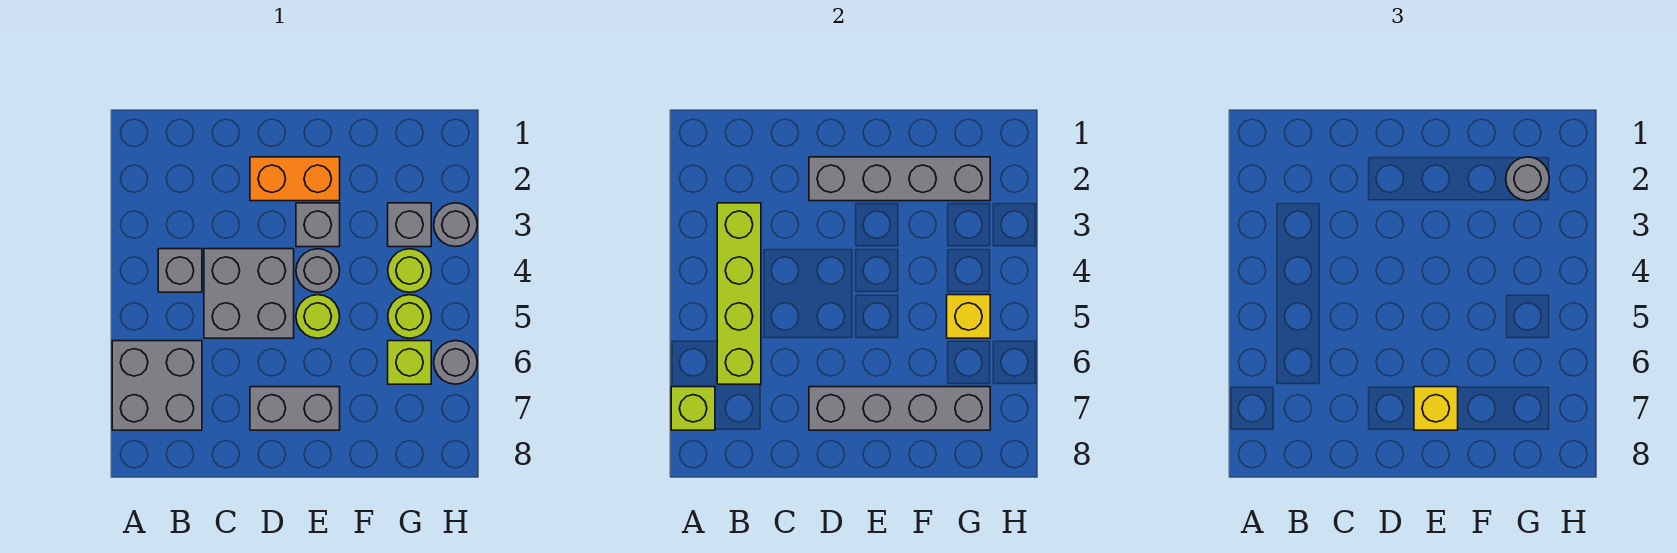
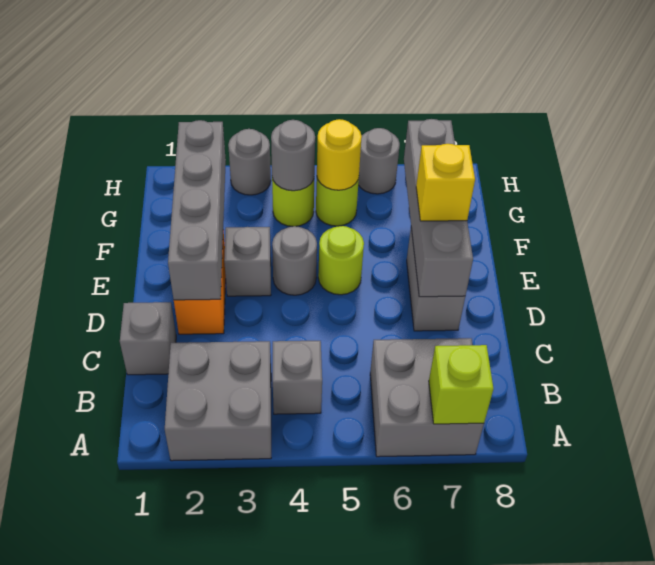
lime 1x4 brick [717,203,761,384] -> none
grey 2x2 brick [204,249,294,338] -> grey 2x2 brick moved to [165,341,271,461]
grey 1x1 round brick [1506,157,1549,201] -> grey 1x1 round brick moved to [271,120,315,191]
grey 1x1 brick [388,203,431,247] -> grey 1x1 brick moved to [120,302,176,375]
yellow 1x1 brick [947,295,990,338] -> yellow 1x1 round brick [317,119,362,190]
lime 1x1 brick [388,341,431,384] -> none

